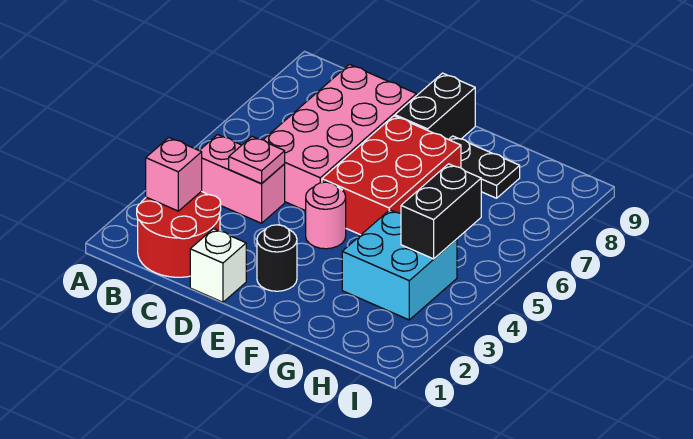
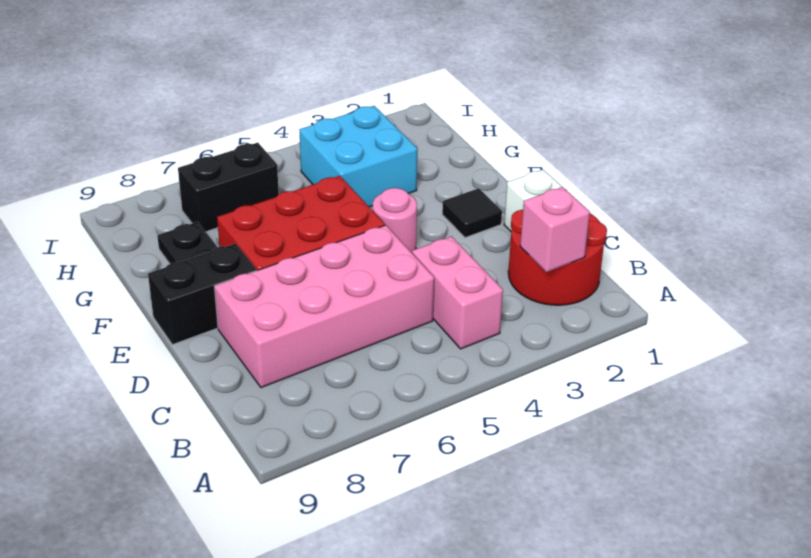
pink 1x1 plate [229,137,285,184] -> none
black 1x1 round brick [257,225,297,291] -> black 1x1 tile [442,188,502,238]
black 1x2 brick [401,164,481,259] -> black 1x2 brick moved to [178,143,279,232]

